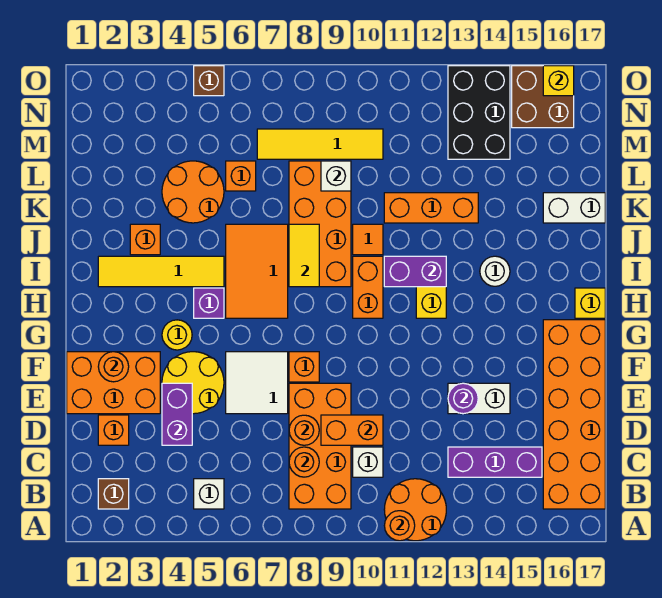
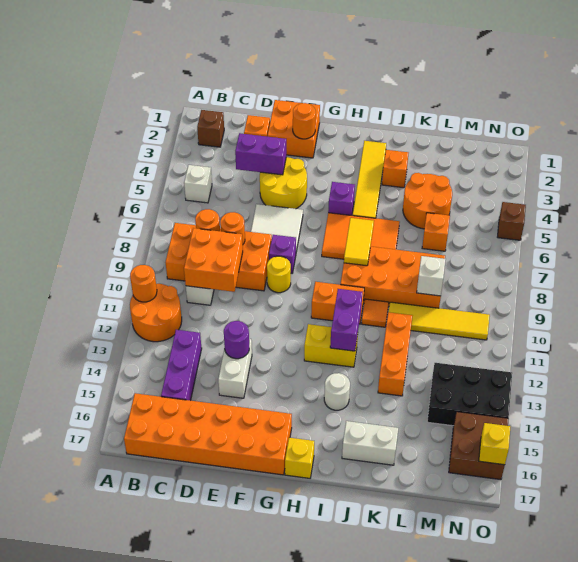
orange 1x2 brick [321,415,383,445] -> orange 2x2 brick [184,228,243,292]
orange 2x3 brick [67,352,160,414] -> orange 2x2 brick [268,100,320,158]
orange 1x1 brick [289,352,319,382] -> purple 1x1 brick [269,235,296,273]
yellow 1x1 round brick [162,320,192,350] -> yellow 1x1 round brick moved to [267,256,291,293]
yellow 1x2 tile [289,224,319,287] -> yellow 1x2 tile turned to [344,218,374,266]
white 1x2 brick [543,193,605,223] -> white 1x2 brick turned to [342,421,398,465]
yellow 1x4 tile [257,129,383,159] -> yellow 1x4 tile turned to [389,302,490,340]

